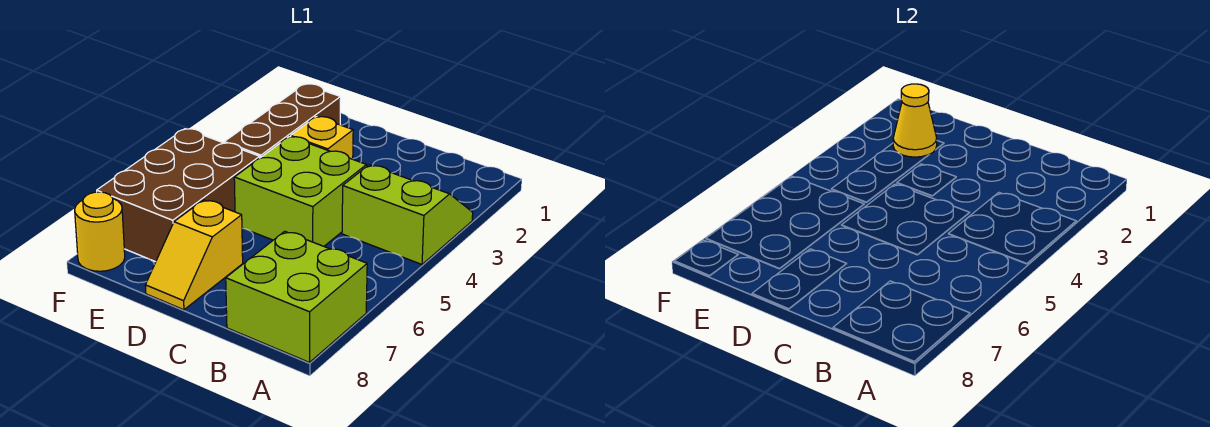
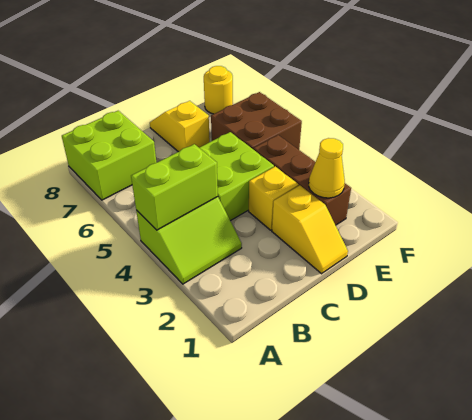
none -> lime 1x2 brick [131,144,218,230]
none -> yellow 1x2 slope [272,185,348,274]
brown 2x3 brick [97,129,260,262] -> brown 2x2 brick [211,92,302,150]

